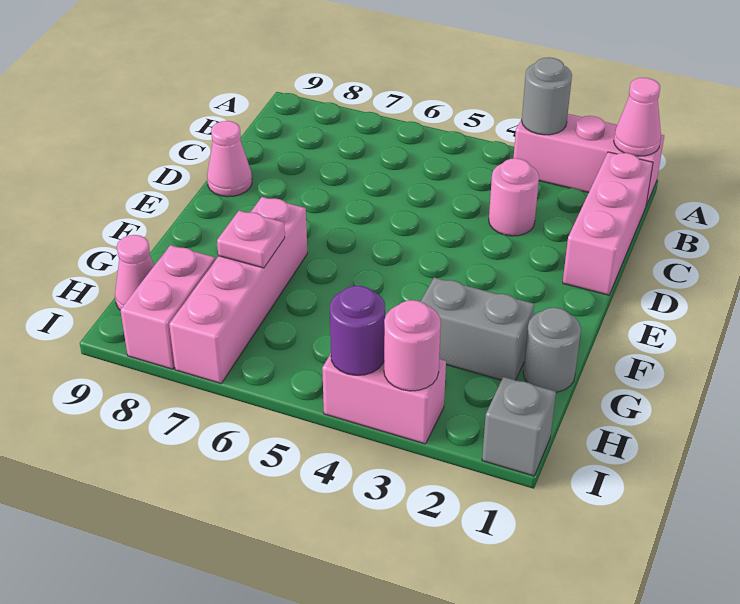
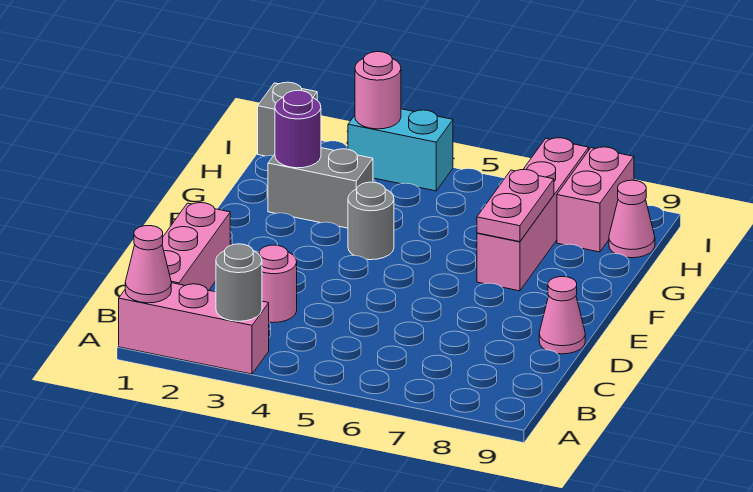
grey 1x1 round brick [523,308,581,392] -> grey 1x1 round brick moved to [348,182,394,260]
pink 1x1 plate [217,211,285,268] -> pink 1x2 plate [477,169,554,242]
pink 1x2 brick [322,354,446,444] -> cyan 1x2 brick [348,109,453,191]
purple 1x1 round brick [330,286,385,375] -> purple 1x1 round brick moved to [275,90,321,168]

